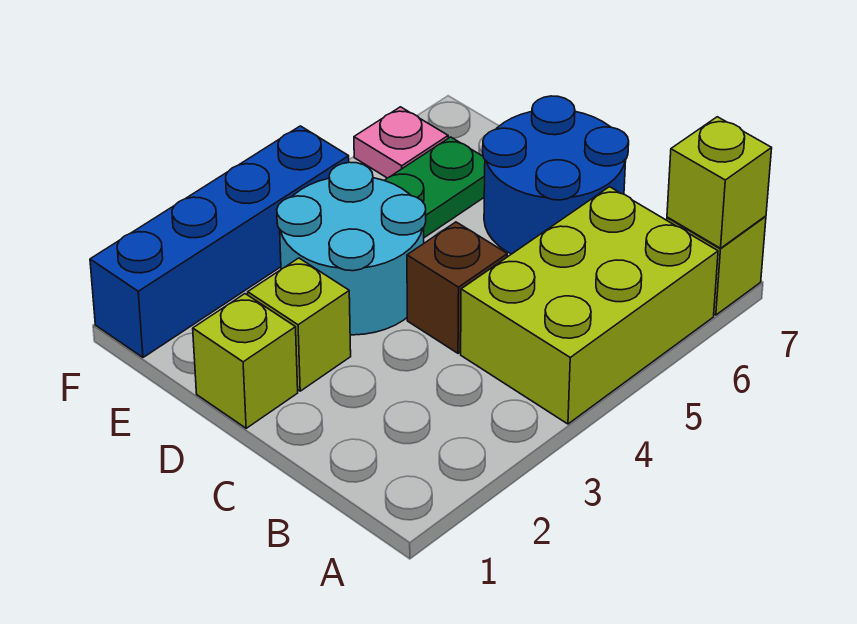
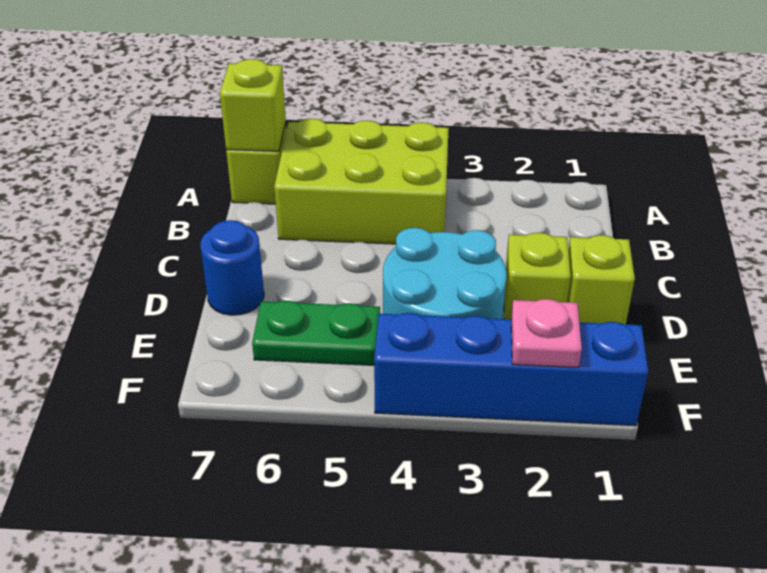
brown 1x1 brick [407,222,507,353] -> none
blue 2x2 round brick [483,96,629,254] -> blue 1x1 round brick [200,220,264,315]
pink 1x1 plate [354,107,448,178] -> pink 1x1 plate moved to [511,299,582,367]

